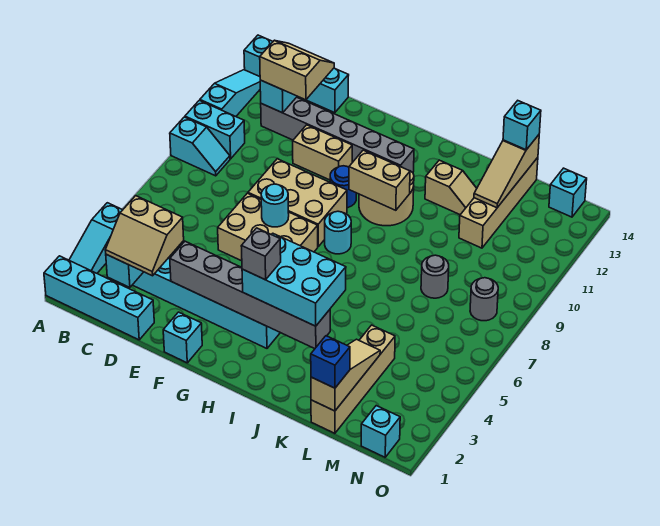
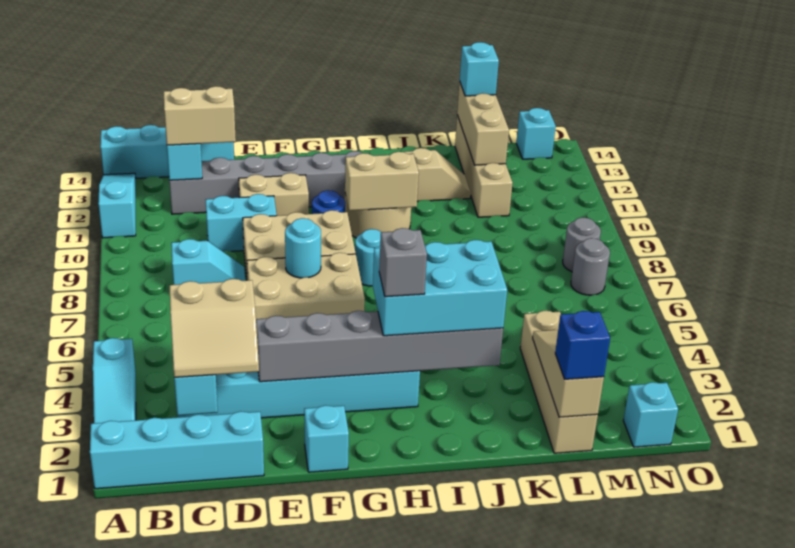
cyan 1x2 slope [170,117,230,176] -> cyan 1x2 slope moved to [171,239,245,285]
cyan 1x2 brick [185,100,245,159] -> cyan 1x2 brick moved to [206,194,277,251]
grey 1x1 round brick [421,255,449,298] -> grey 1x1 round brick moved to [571,238,610,295]
tan 1x3 slope [474,135,539,208] -> tan 1x3 brick [457,82,509,165]

